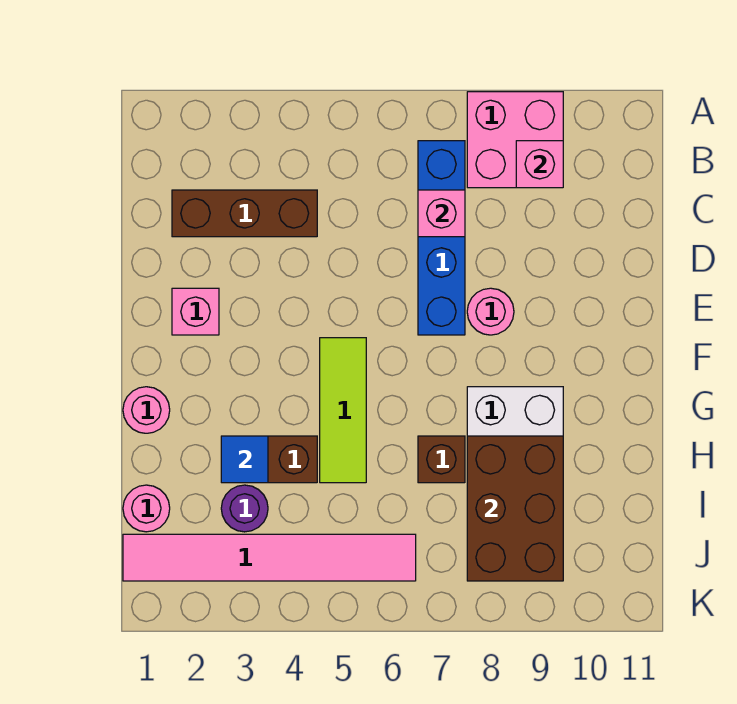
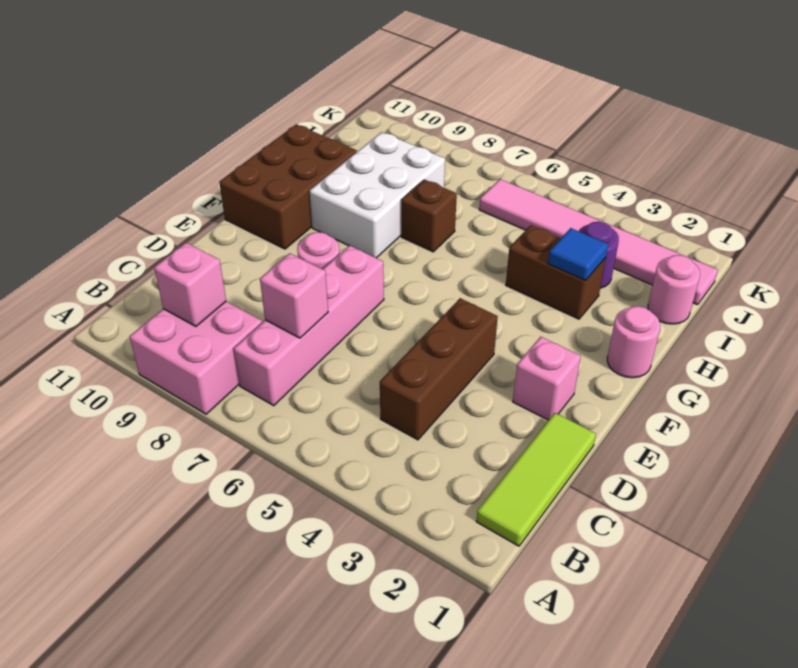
blue 1x4 brick [418,141,465,335] -> pink 1x4 brick [234,246,384,406]
brown 1x3 brick [172,190,317,237] -> brown 1x3 brick turned to [380,298,498,440]
lime 1x3 tile [320,338,366,483] -> lime 1x3 tile moved to [476,413,596,546]
brown 2x3 brick [467,436,563,581] -> brown 2x3 brick moved to [219,124,357,249]

